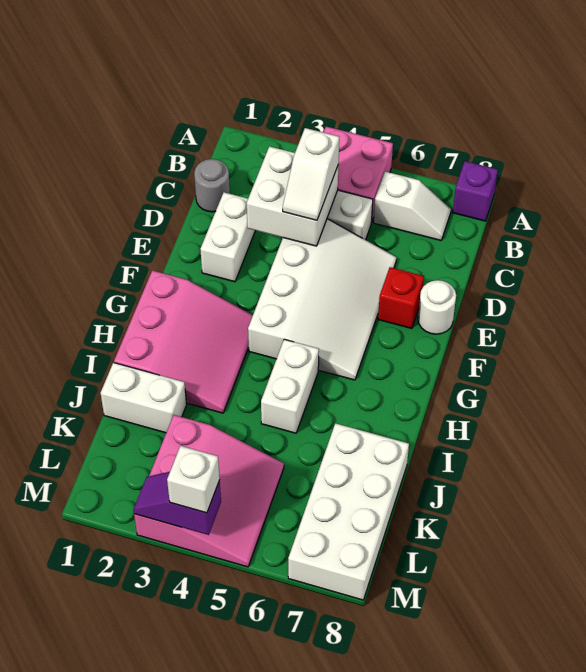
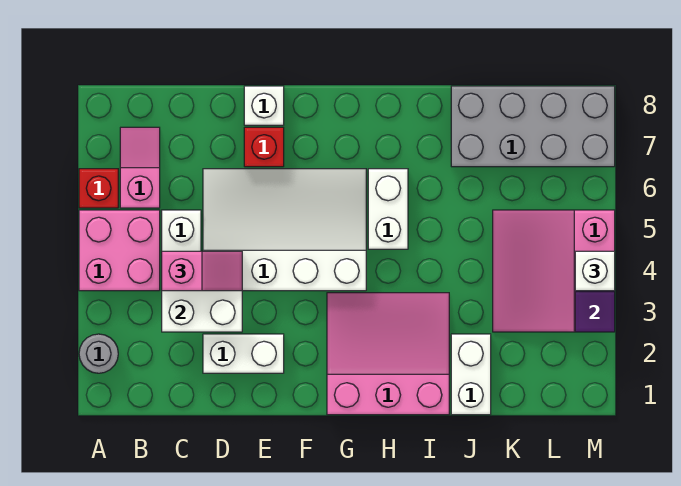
none -> red 1x1 brick [79,169,118,208]
purple 1x1 brick [453,161,498,221] -> none
white 1x2 slope [374,172,451,240] -> pink 1x2 slope [120,127,160,208]
grey 1x1 round brick [194,159,230,212] -> grey 1x1 round brick moved to [79,334,118,373]
white 1x2 slope [283,128,339,220] -> pink 1x2 slope [162,251,242,291]
white 1x1 round brick [418,280,456,334] -> white 1x1 brick [244,86,284,125]
white 1x2 brick [261,339,319,433] -> white 1x2 brick turned to [368,169,408,249]
white 2x4 brick [288,423,409,600] -> grey 2x4 brick [451,86,615,167]
pink 3x3 slope [134,415,284,567] -> pink 3x3 slope turned to [493,210,615,332]

